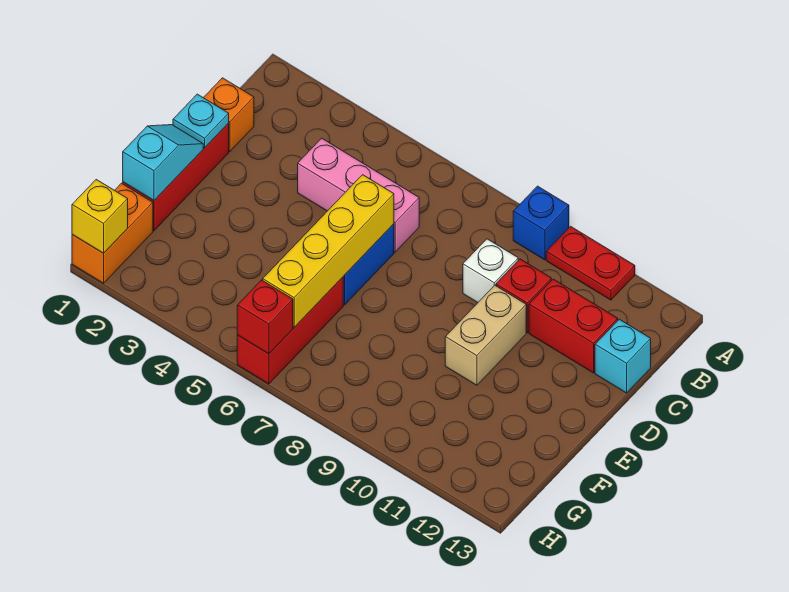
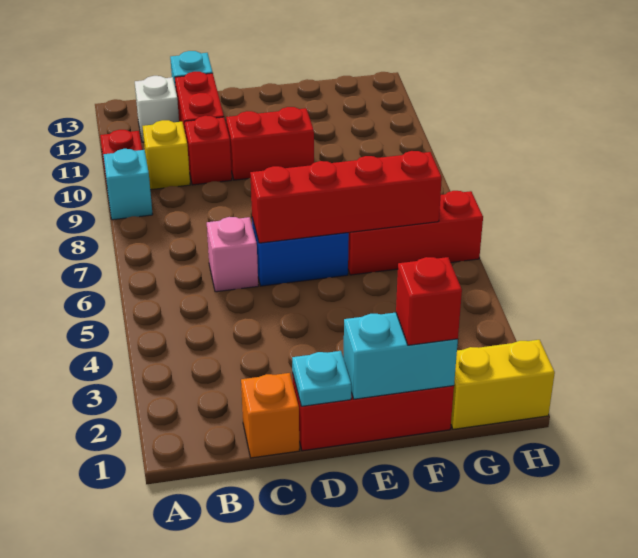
blue 1x1 brick [513,186,569,260] -> cyan 1x1 brick [104,149,153,220]
pink 1x3 brick [298,138,419,252] -> pink 1x1 brick [207,217,258,292]
white 1x1 brick [463,239,518,303] -> white 1x1 brick moved to [135,76,179,142]
yellow 1x4 brick [263,175,394,327] -> red 1x4 brick [250,151,442,243]
tan 1x2 brick [445,285,526,385] -> red 1x2 brick [226,107,314,180]
cyan 1x2 slope [123,125,203,200] -> cyan 1x2 brick [344,312,458,399]
orange 1x2 brick [72,183,153,283] -> yellow 1x2 brick [451,340,555,429]
yellow 1x1 brick [72,180,128,253] -> yellow 1x1 brick moved to [143,120,190,190]
red 1x1 brick [237,280,293,354] -> red 1x1 brick moved to [396,257,462,345]

